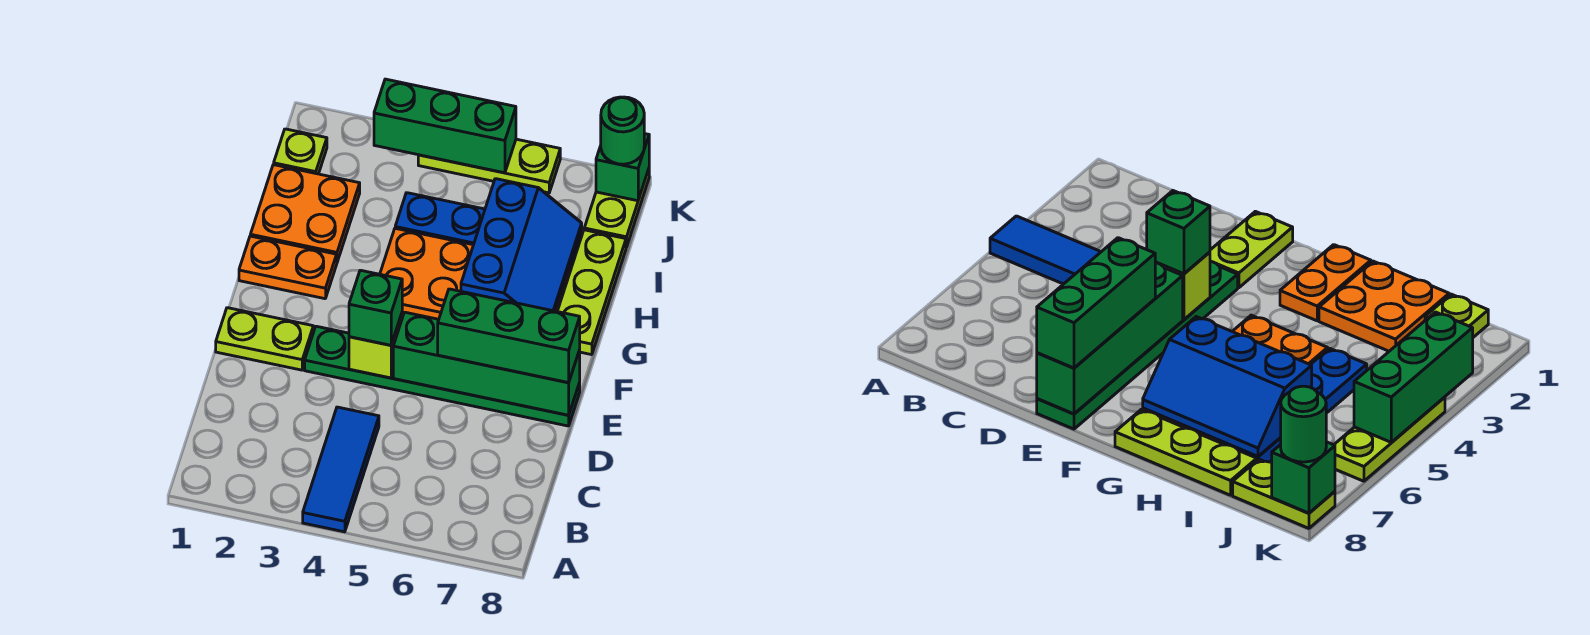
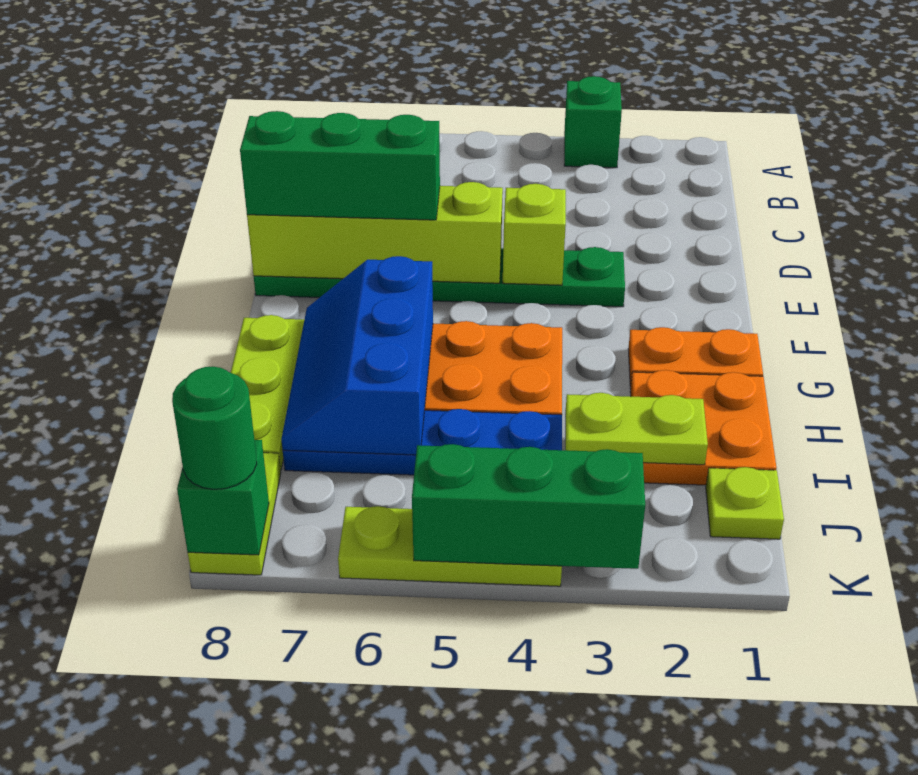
blue 1x3 tile [303,407,379,532] -> none
lime 1x2 plate [216,308,313,370] -> lime 1x2 plate moved to [565,393,708,465]
green 1x1 brick [349,270,402,345] -> green 1x1 brick moved to [564,76,622,168]
green 1x4 brick [393,312,580,415] -> lime 1x4 brick [247,182,503,283]

